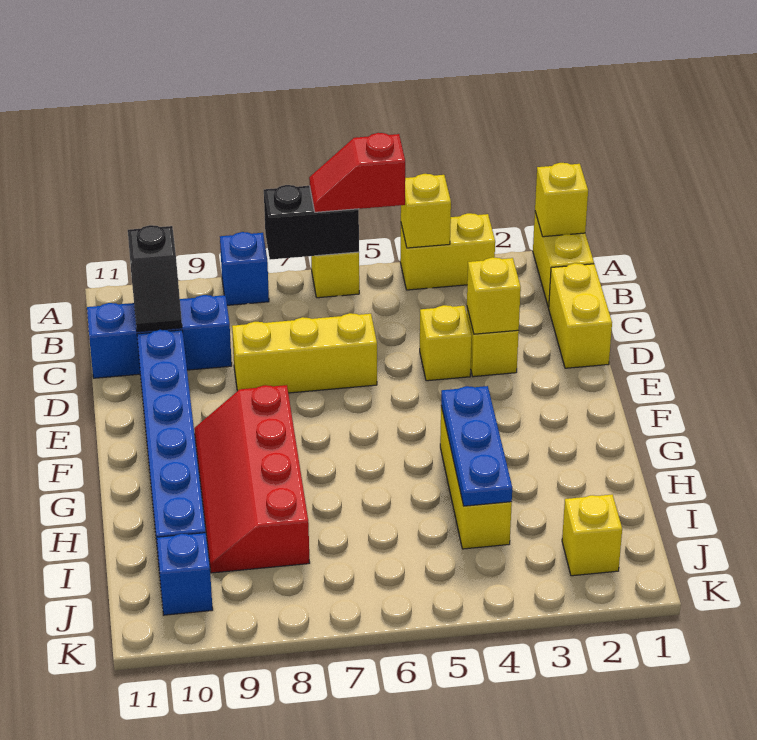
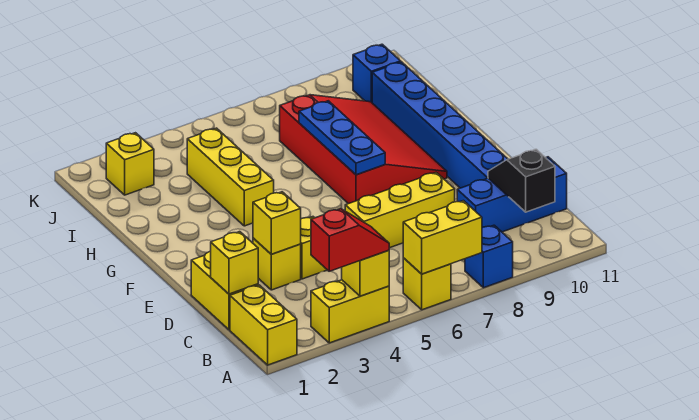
yellow 1x1 brick [535,163,588,237] -> yellow 1x1 brick moved to [211,232,258,294]
red 1x2 slope [309,133,405,212] -> red 1x2 slope moved to [311,209,389,271]
black 1x2 brick [264,185,359,260] -> yellow 1x2 brick [403,201,482,274]
red 2x4 slope [194,385,310,573] -> red 3x4 slope [280,95,447,204]
blue 1x3 plate [441,386,512,506] -> blue 1x3 plate moved to [299,101,385,175]

